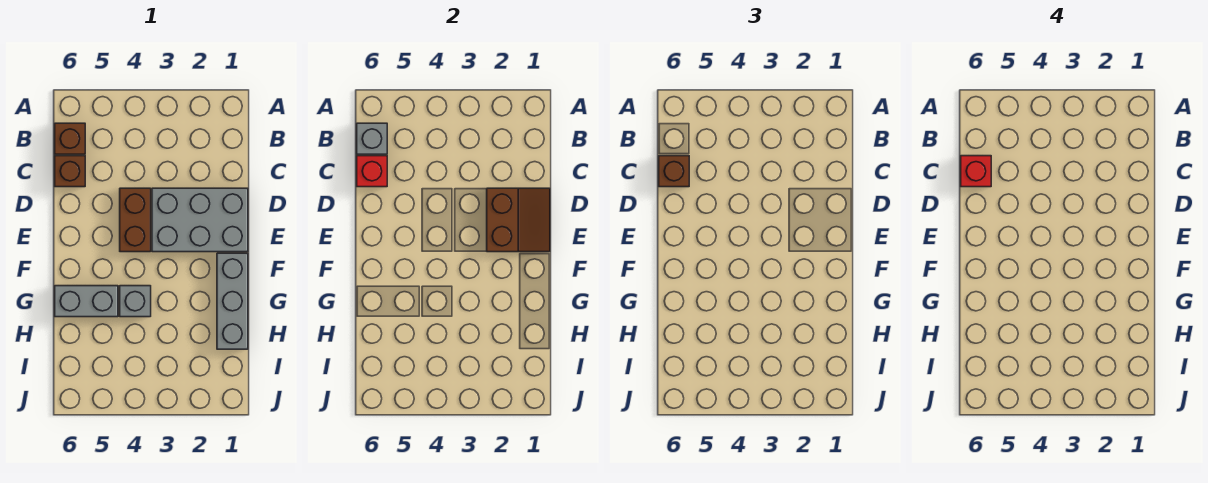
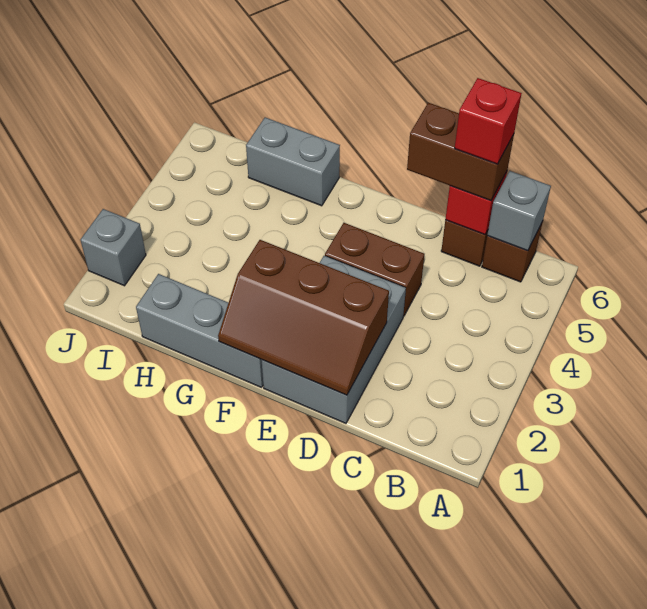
brown 1x1 brick [659,156,689,187] -> brown 1x2 brick [407,103,514,201]
brown 2x2 slope [487,188,550,252] -> brown 2x3 slope [218,240,389,395]
grey 1x1 brick [120,286,151,317] -> grey 1x1 brick moved to [81,209,146,286]
grey 1x2 brick [55,286,118,317] -> grey 1x2 brick turned to [246,117,340,206]

